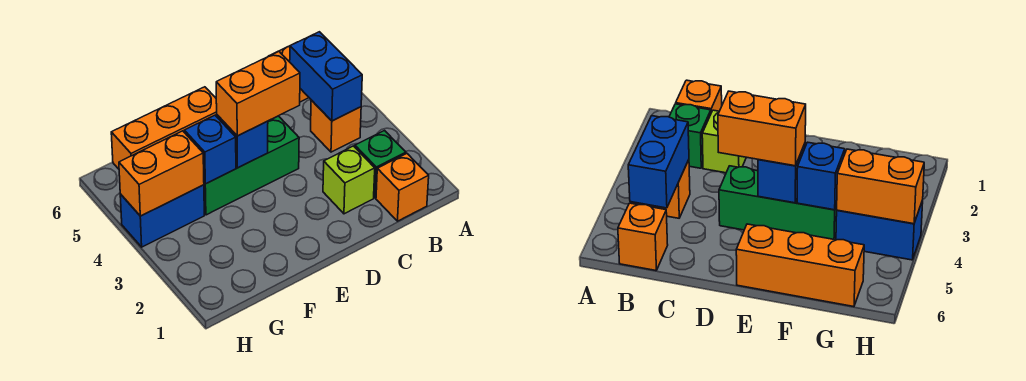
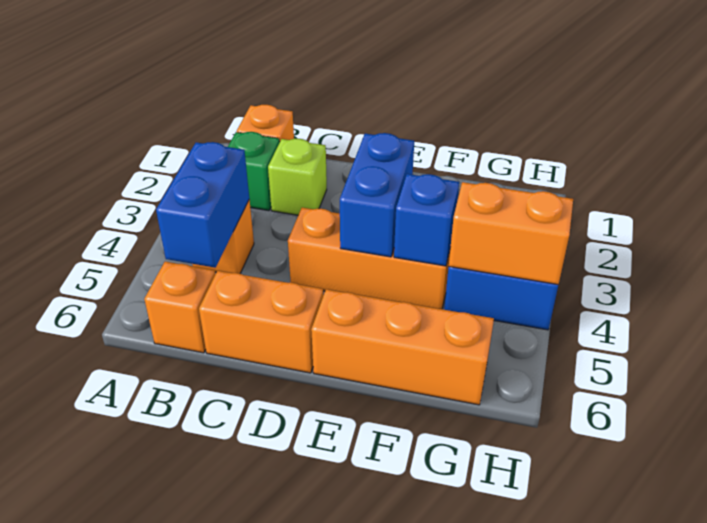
green 1x3 brick [204,116,299,215] -> orange 1x3 brick [288,208,450,309]
orange 1x2 brick [216,51,300,136] -> orange 1x2 brick moved to [199,271,323,373]
blue 1x1 brick [217,115,268,168] -> blue 1x2 brick [340,133,414,257]

